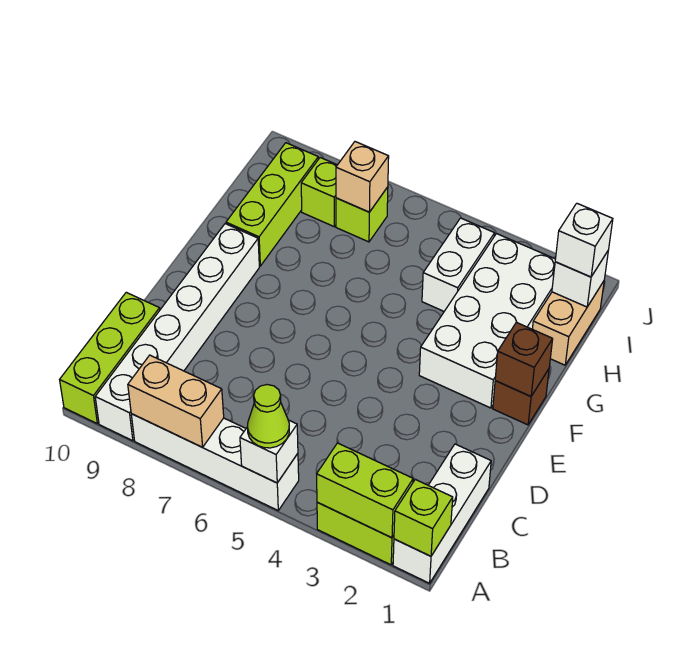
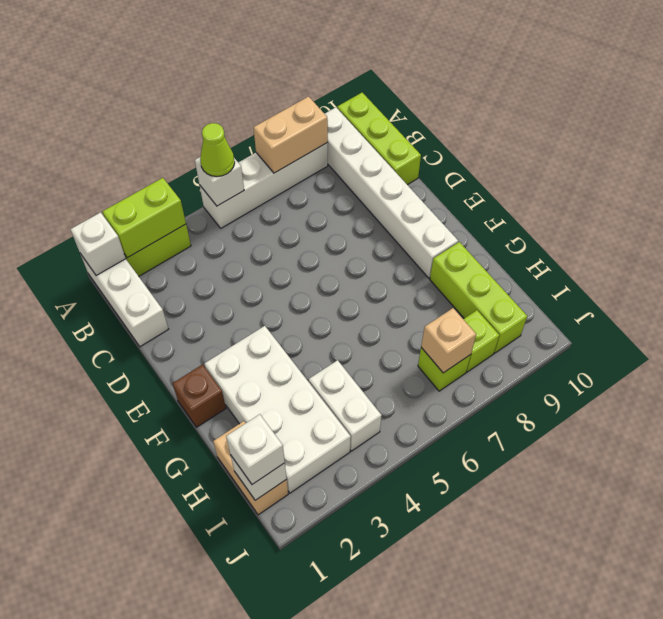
lime 1x1 brick [394,479,453,556] -> white 1x1 brick [70,212,126,276]
brown 1x1 brick [495,322,553,396] -> none

